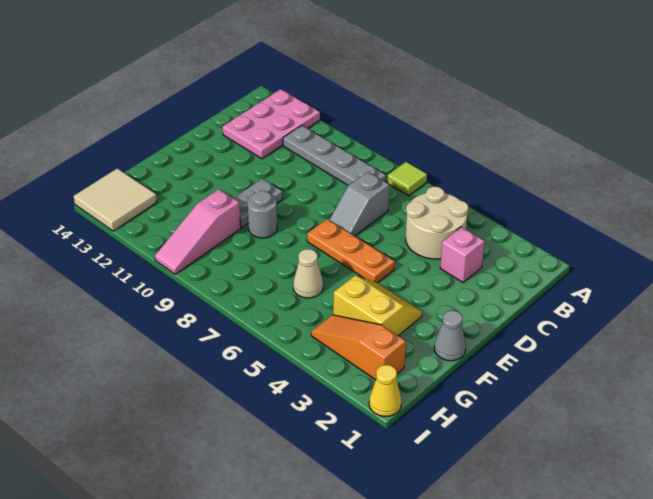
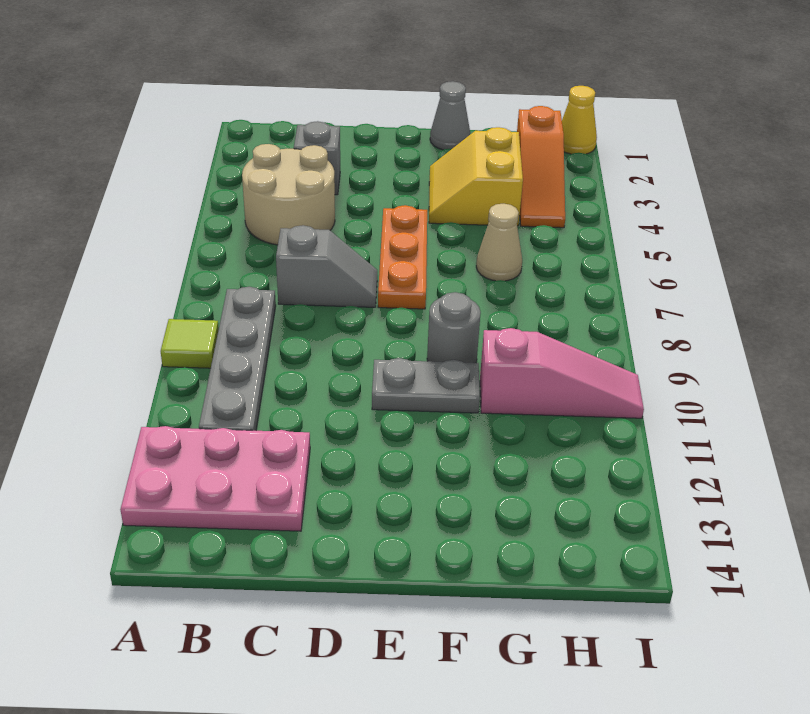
lime 1x1 tile [387,162,427,196] -> lime 1x1 tile moved to [161,319,219,368]
pink 1x1 brick [440,227,484,282] -> grey 1x1 brick [294,121,340,195]
tan 2x2 tile [74,168,157,231] -> none

